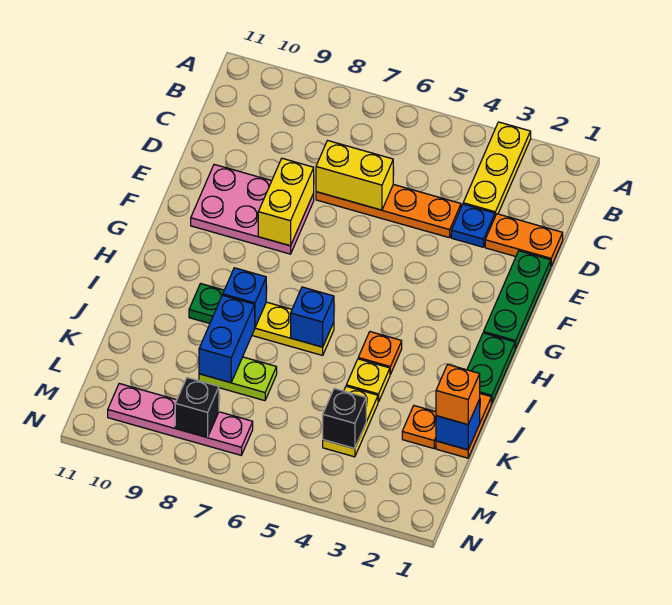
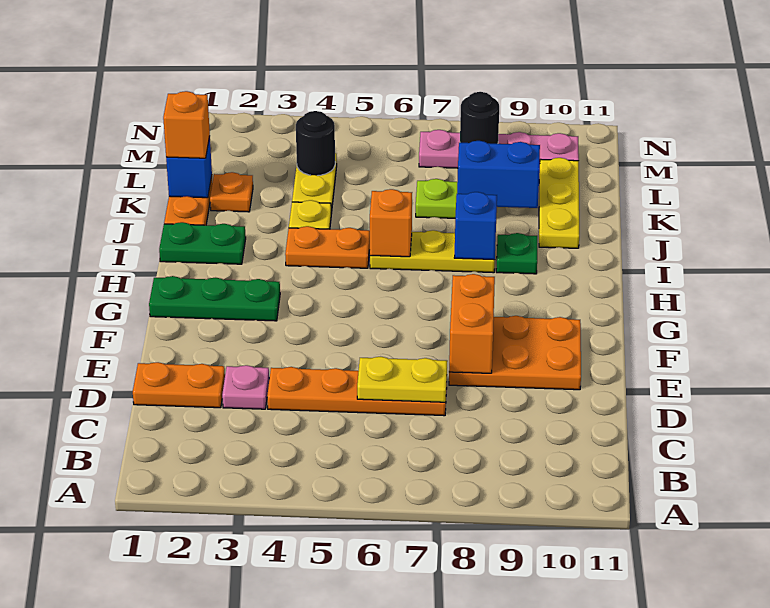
yellow 1x3 plate [463,122,531,216] -> yellow 1x3 plate moved to [539,158,579,248]
blue 1x1 plate [451,204,495,247] -> pink 1x1 plate [222,365,269,409]
yellow 1x2 brick [316,141,393,210] -> yellow 1x2 plate [357,357,447,402]
green 1x3 plate [484,251,551,348] -> green 1x3 plate turned to [149,276,280,321]
pink 2x3 plate [191,164,314,254] -> orange 2x3 plate [449,316,581,390]
yellow 1x2 brick [258,158,314,246] -> orange 1x2 brick [449,274,495,373]
green 1x2 plate [467,333,516,403] -> green 1x2 plate turned to [159,222,246,264]
orange 1x1 plate [358,332,402,374] -> orange 1x2 plate [285,226,370,268]
blue 1x1 brick [291,287,334,347] -> orange 1x1 brick [370,189,412,257]
blue 1x2 brick [199,295,255,383] -> blue 1x2 brick turned to [457,141,540,208]
black 1x1 brick [323,388,366,449] -> black 1x1 round brick [296,111,335,176]
black 1x1 brick [175,378,219,437] -> black 1x1 round brick [460,92,499,144]

